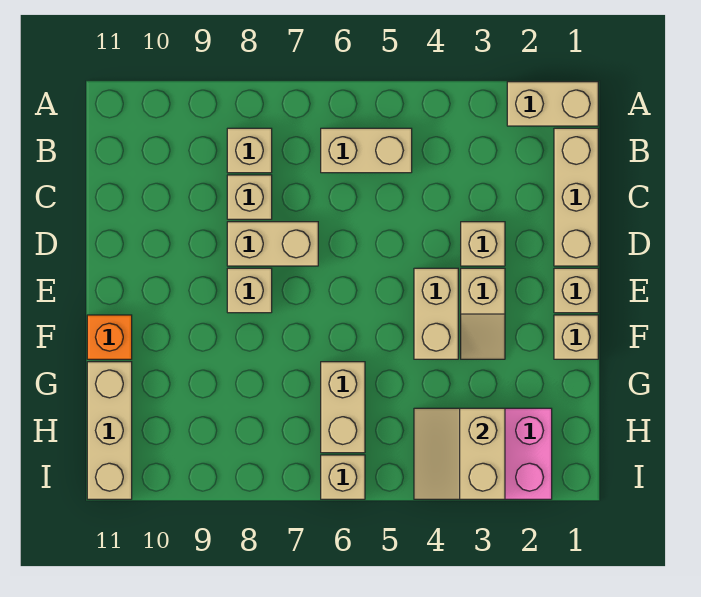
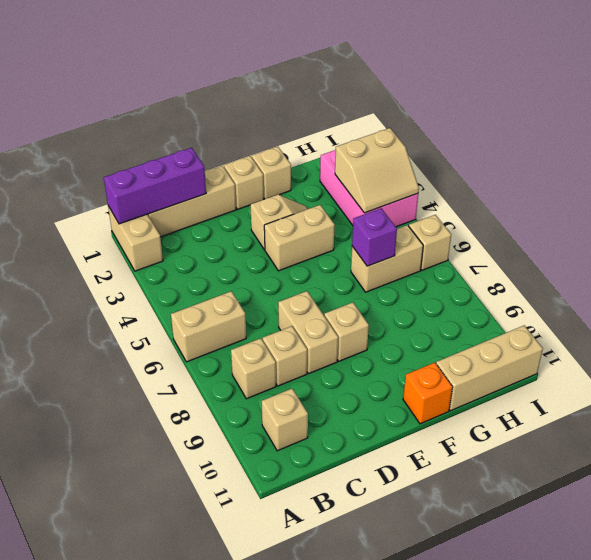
none -> purple 1x3 brick [104,148,206,224]
tan 1x2 brick [321,128,412,173] -> tan 1x2 brick turned to [171,291,246,362]
tan 1x1 brick [461,222,505,266] -> tan 1x1 brick moved to [262,389,308,451]
none -> purple 1x1 brick [352,208,397,266]

